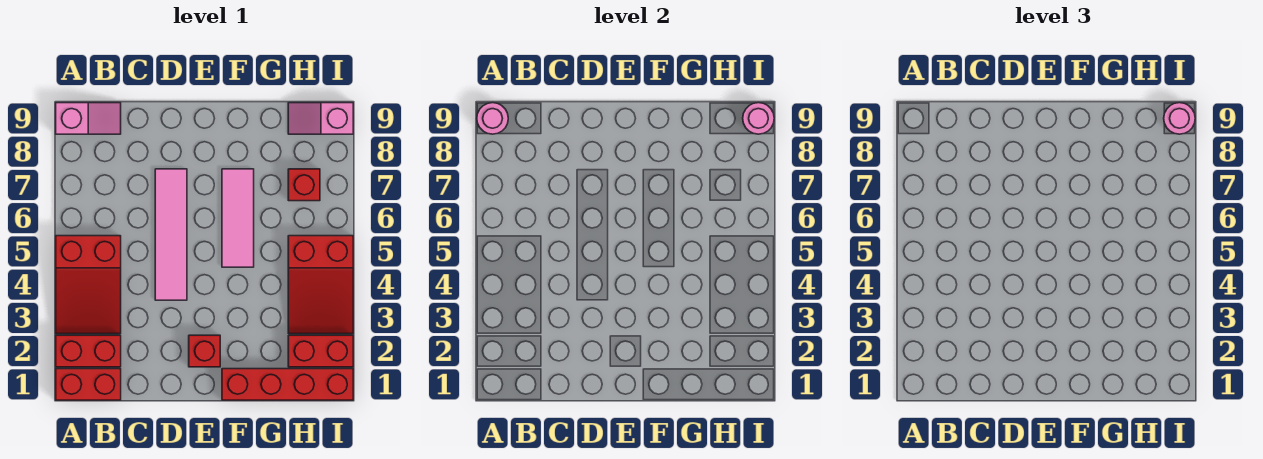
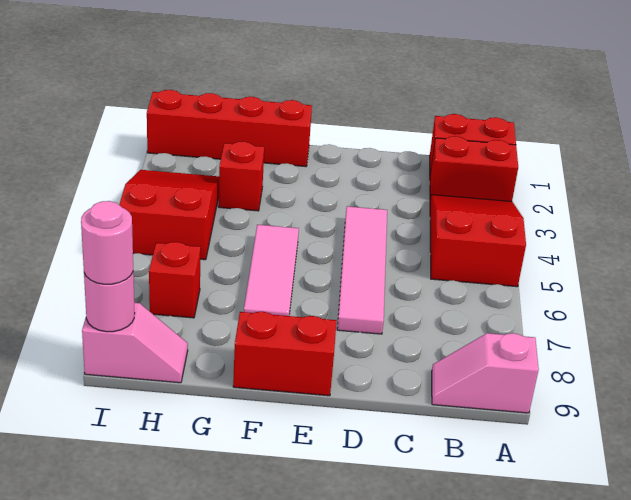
pink 1x1 round brick [477,103,508,134] -> none
red 1x1 brick [189,335,220,367] -> red 1x1 brick moved to [219,141,264,211]
red 1x2 brick [288,335,353,367] -> red 1x2 brick moved to [233,312,337,396]

